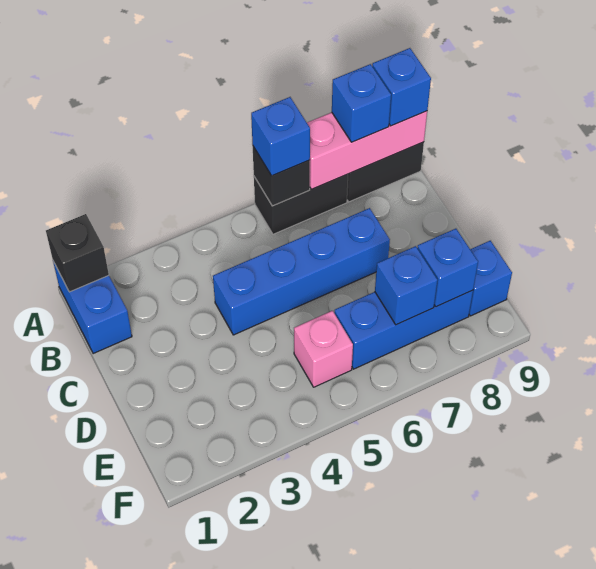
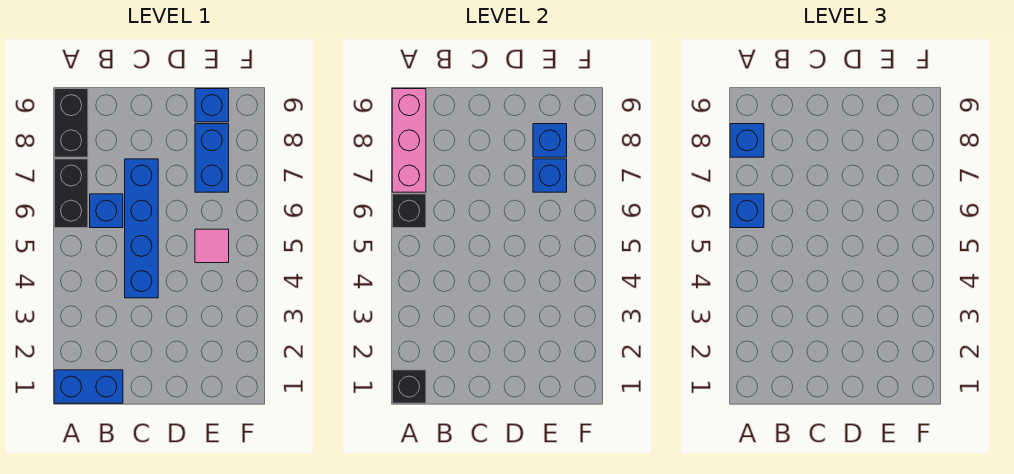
blue 1x1 brick [372,48,431,126] -> blue 1x1 brick moved to [90,194,123,228]
pink 1x1 brick [294,311,353,387] -> pink 1x1 tile [195,229,229,263]
blue 1x3 brick [334,290,473,369] -> blue 1x2 brick [195,124,229,192]

